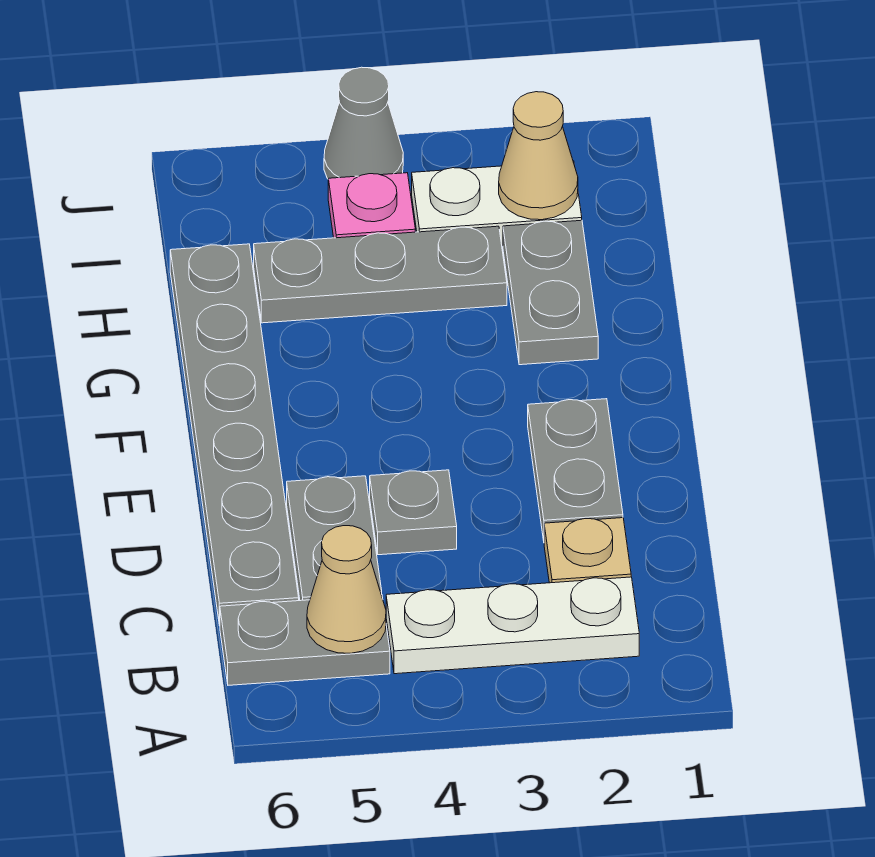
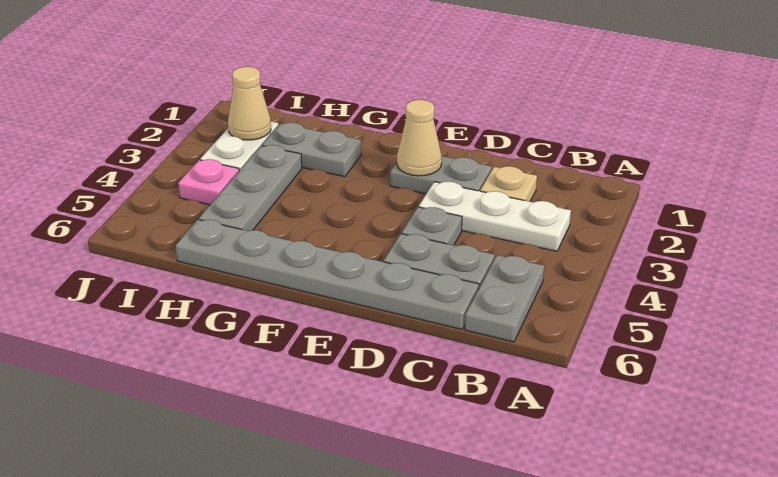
white 1x3 plate [386,577,639,674] -> white 1x3 plate turned to [419,182,571,251]
tan 1x1 cone [307,526,386,653] -> tan 1x1 cone moved to [397,100,442,176]
grey 1x1 cone [324,67,403,179] -> none

